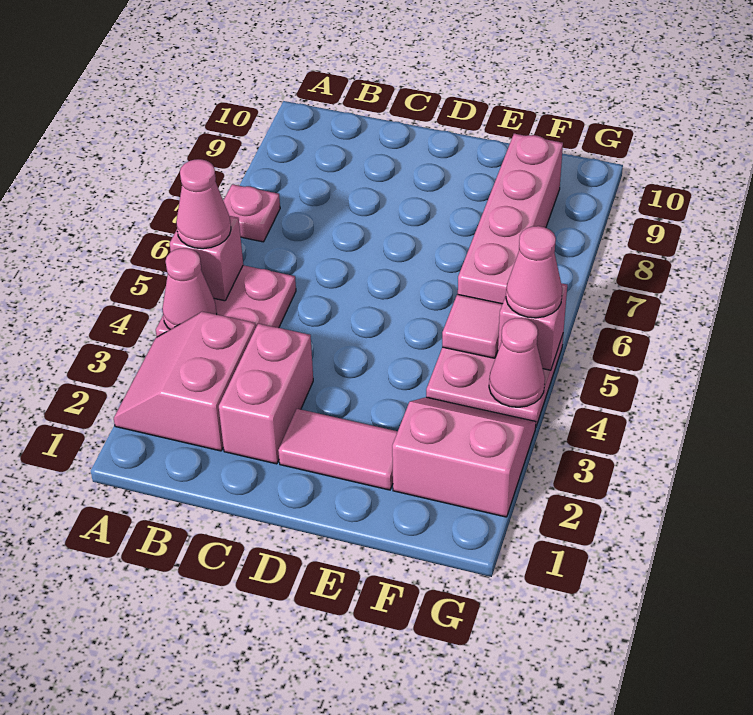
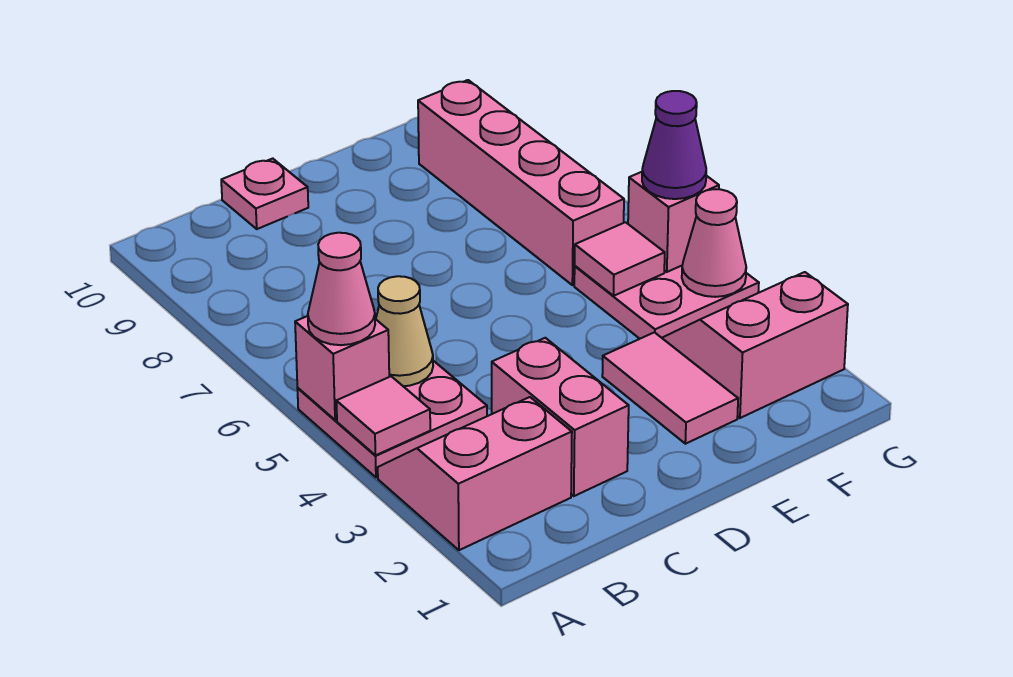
pink 2x2 slope [114,312,256,451] -> pink 2x2 slope turned to [378,397,572,550]
pink 1x1 cone [162,248,217,329] -> pink 1x1 tile [336,376,430,455]
pink 1x1 plate [223,184,280,242] -> pink 1x1 plate moved to [221,159,308,229]
none -> tan 1x1 cone [376,276,433,386]
pink 1x2 tile [278,409,398,490] -> pink 1x2 tile turned to [602,332,738,444]
pink 1x1 cone [506,226,562,318] -> purple 1x1 cone [642,91,706,199]

